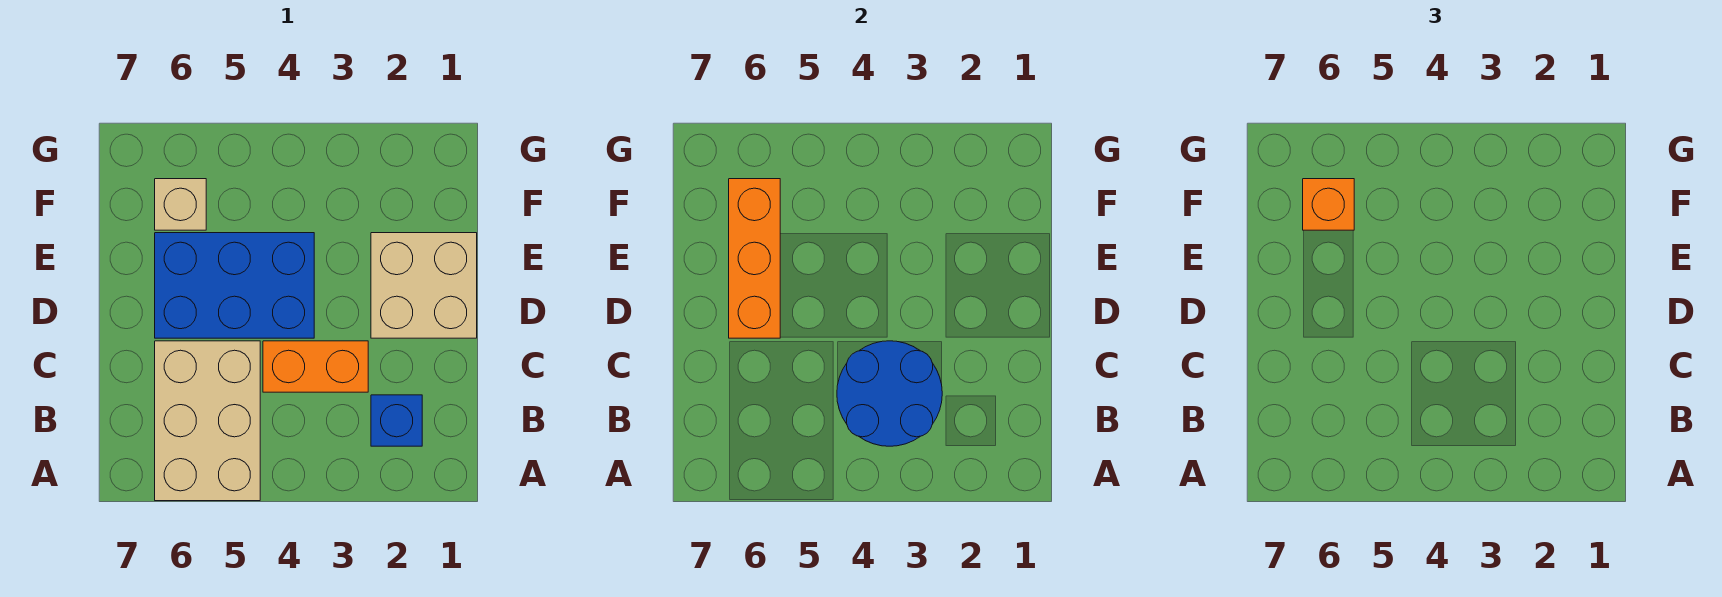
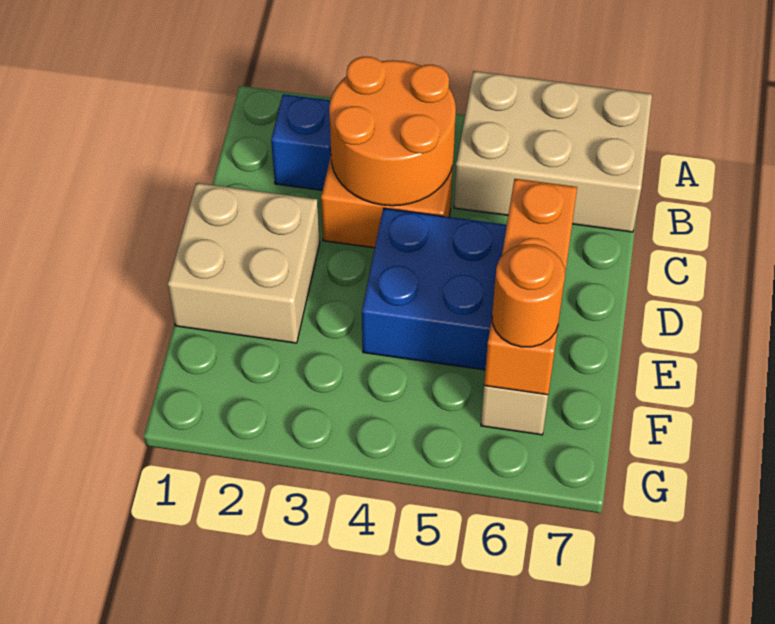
tan 2x3 brick [155,341,260,501] -> tan 2x3 brick turned to [454,71,652,232]
blue 2x2 round brick [837,341,942,446] -> orange 2x2 round brick [329,57,456,206]
orange 1x1 brick [1303,179,1354,230] -> orange 1x1 round brick [492,244,565,347]

